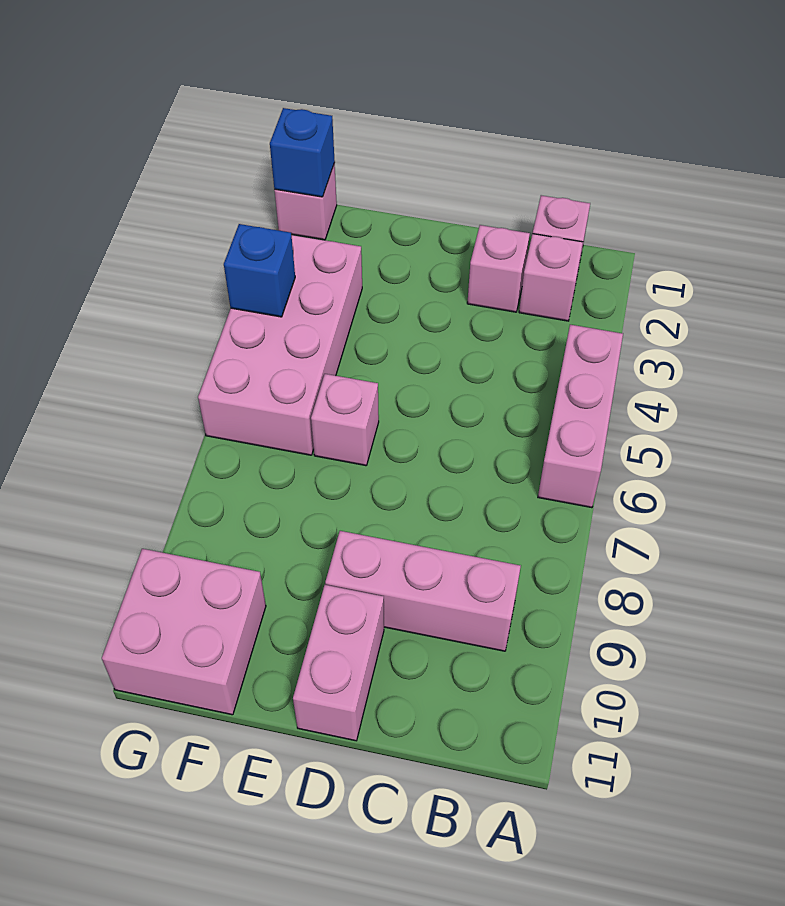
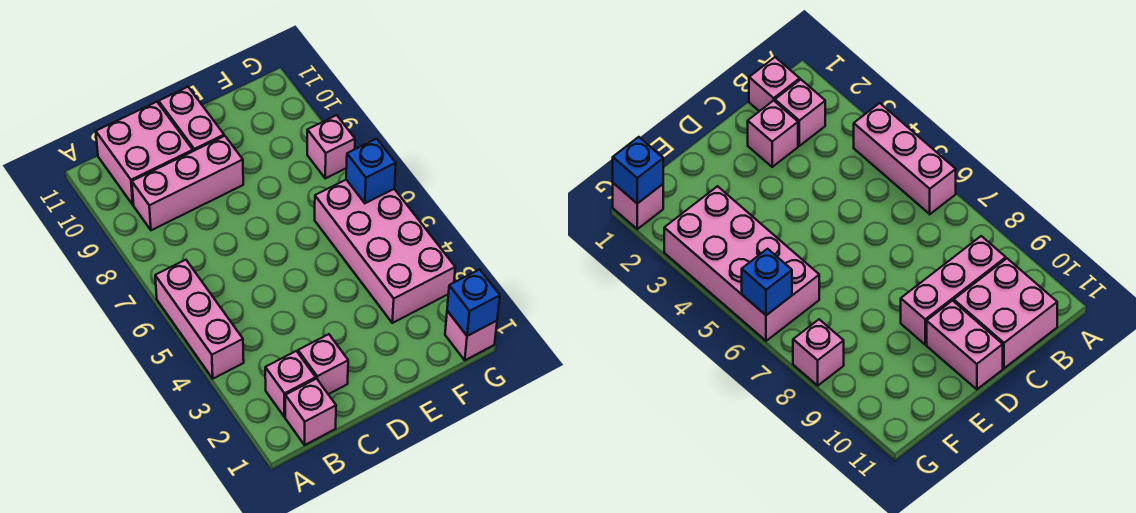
pink 1x1 brick [311,374,379,466] -> pink 1x1 brick moved to [307,115,355,178]
pink 2x2 brick [102,549,266,715] -> pink 2x2 brick moved to [96,102,193,205]
blue 1x1 brick [224,224,295,317] -> blue 1x1 brick moved to [346,139,396,203]

